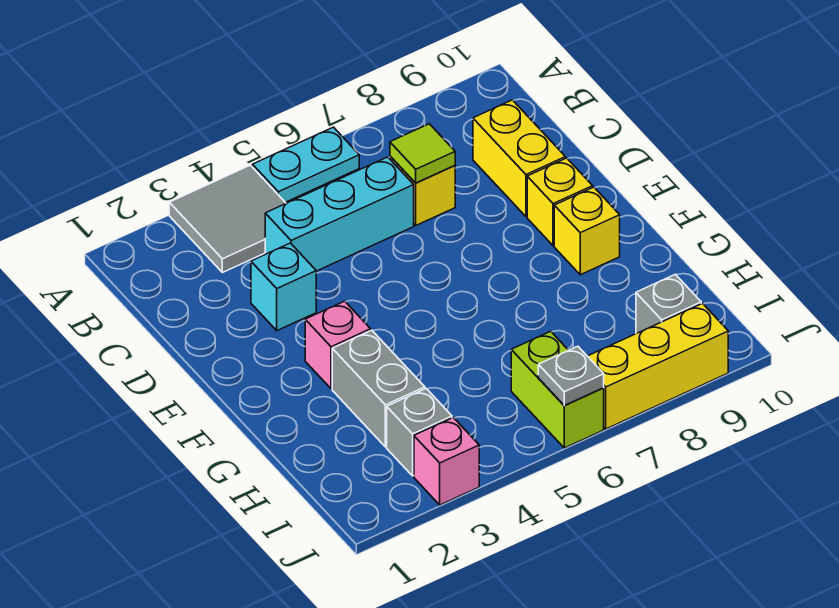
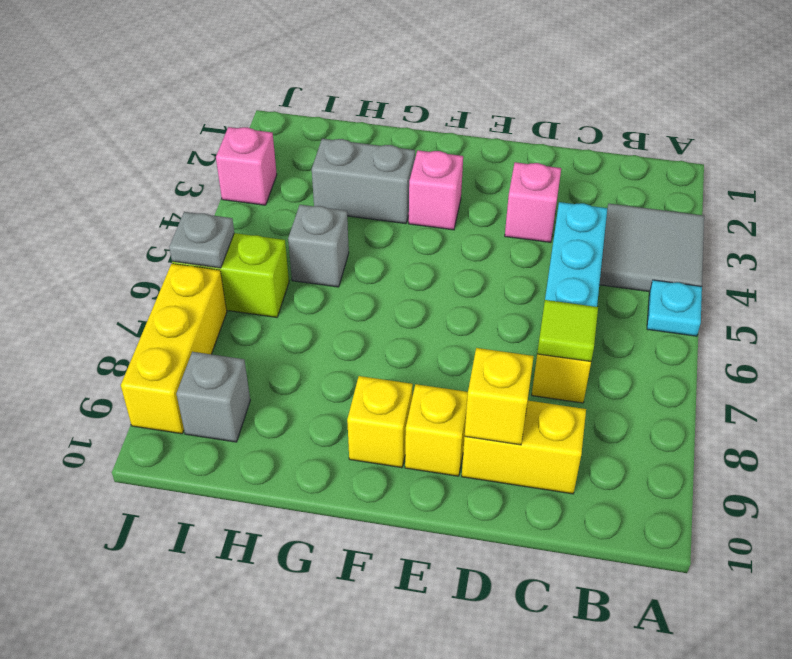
cyan 1x2 plate [252,127,359,202] -> cyan 1x1 plate [647,280,702,336]
cyan 1x1 brick [251,243,316,331] -> pink 1x1 brick [505,162,561,242]
none -> yellow 1x1 brick [465,348,534,445]
grey 1x1 brick [387,389,452,476] -> grey 1x1 brick moved to [288,205,349,287]

